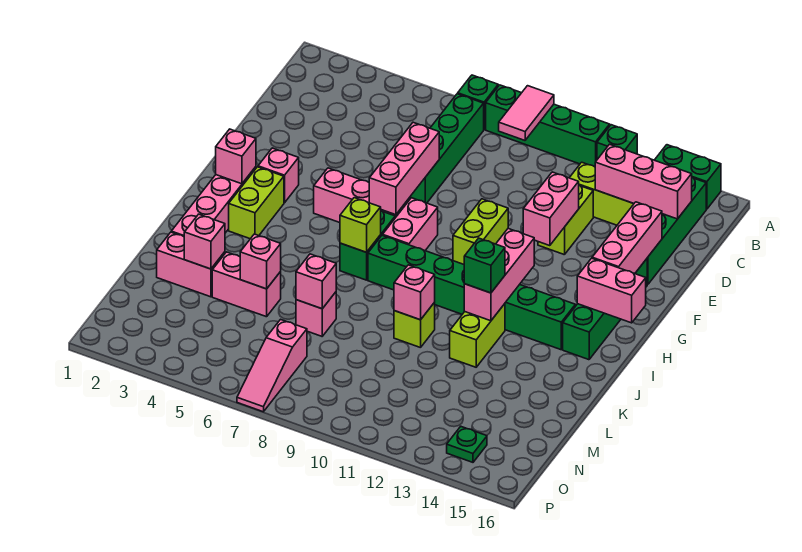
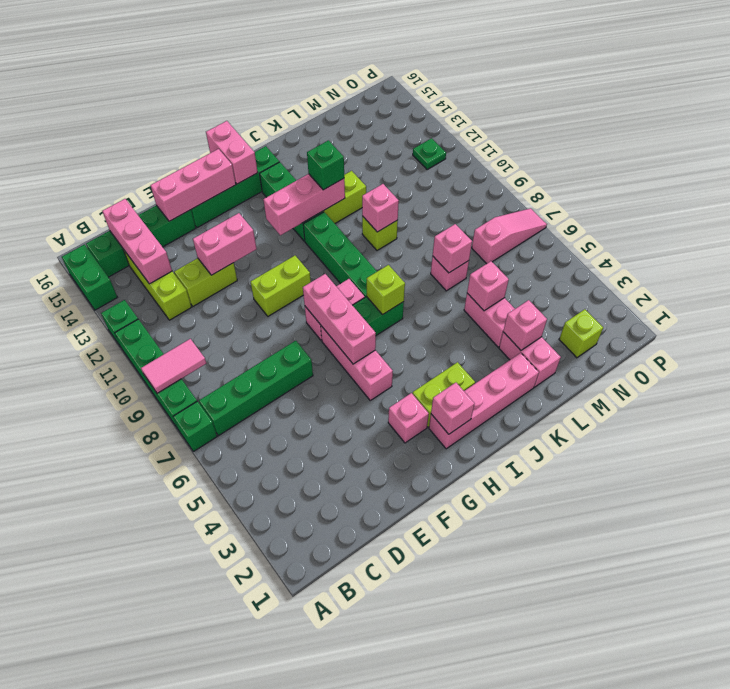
pink 1x3 brick [369,122,439,215] -> pink 1x3 brick turned to [303,274,376,364]
none -> lime 1x1 brick [559,309,603,358]
green 1x1 plate [447,427,487,462] -> green 1x1 plate moved to [413,138,446,170]

